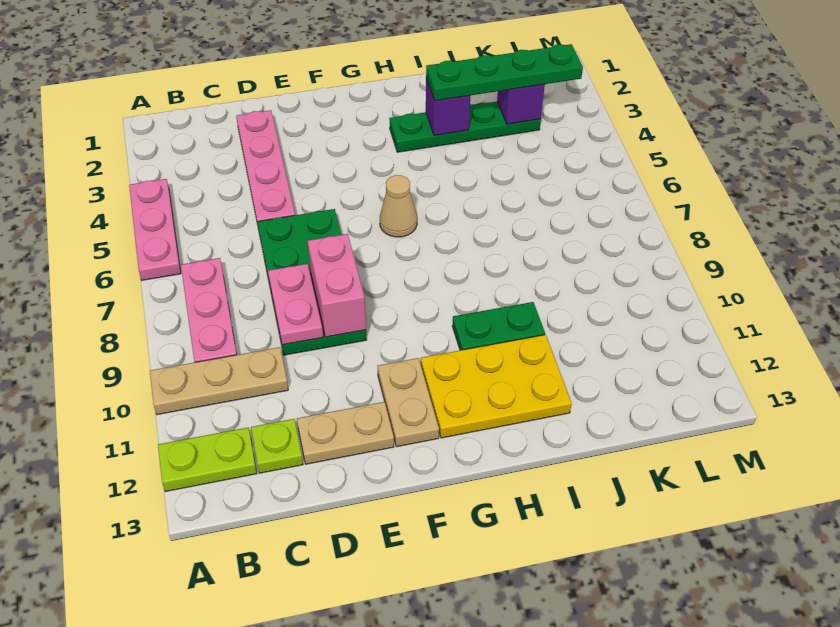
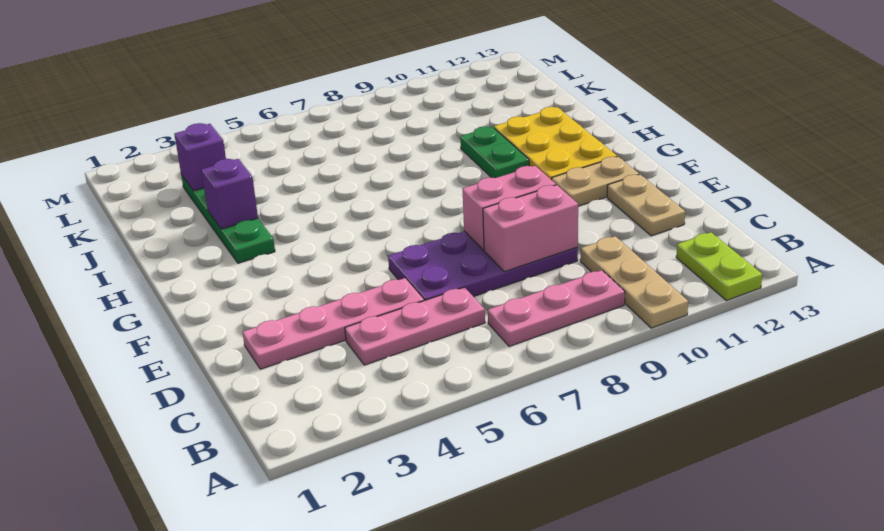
pink 1x3 plate [129,179,181,280] -> pink 1x3 plate moved to [345,287,485,365]
lime 1x1 plate [251,419,303,473] -> none
green 2x4 plate [257,209,367,355] -> purple 2x4 plate [388,231,578,301]
pink 1x2 plate [268,264,323,345] -> pink 1x2 brick [483,185,578,272]
tan 1x1 cone [380,175,417,237] -> none
green 1x4 plate [426,44,583,101] -> none

